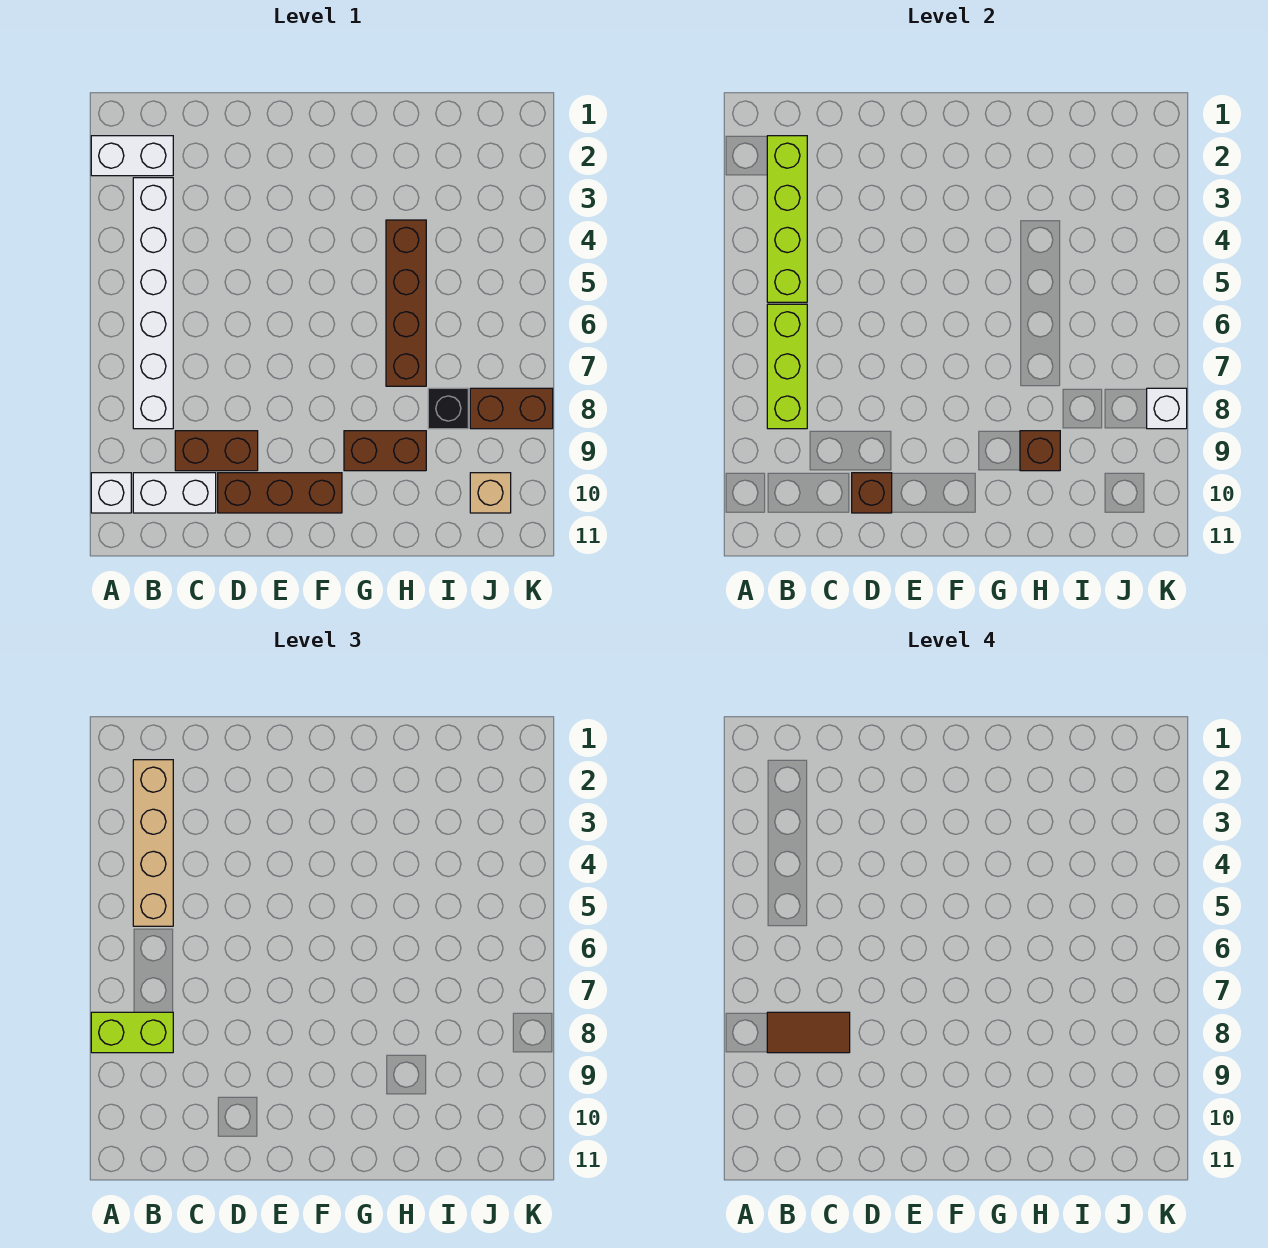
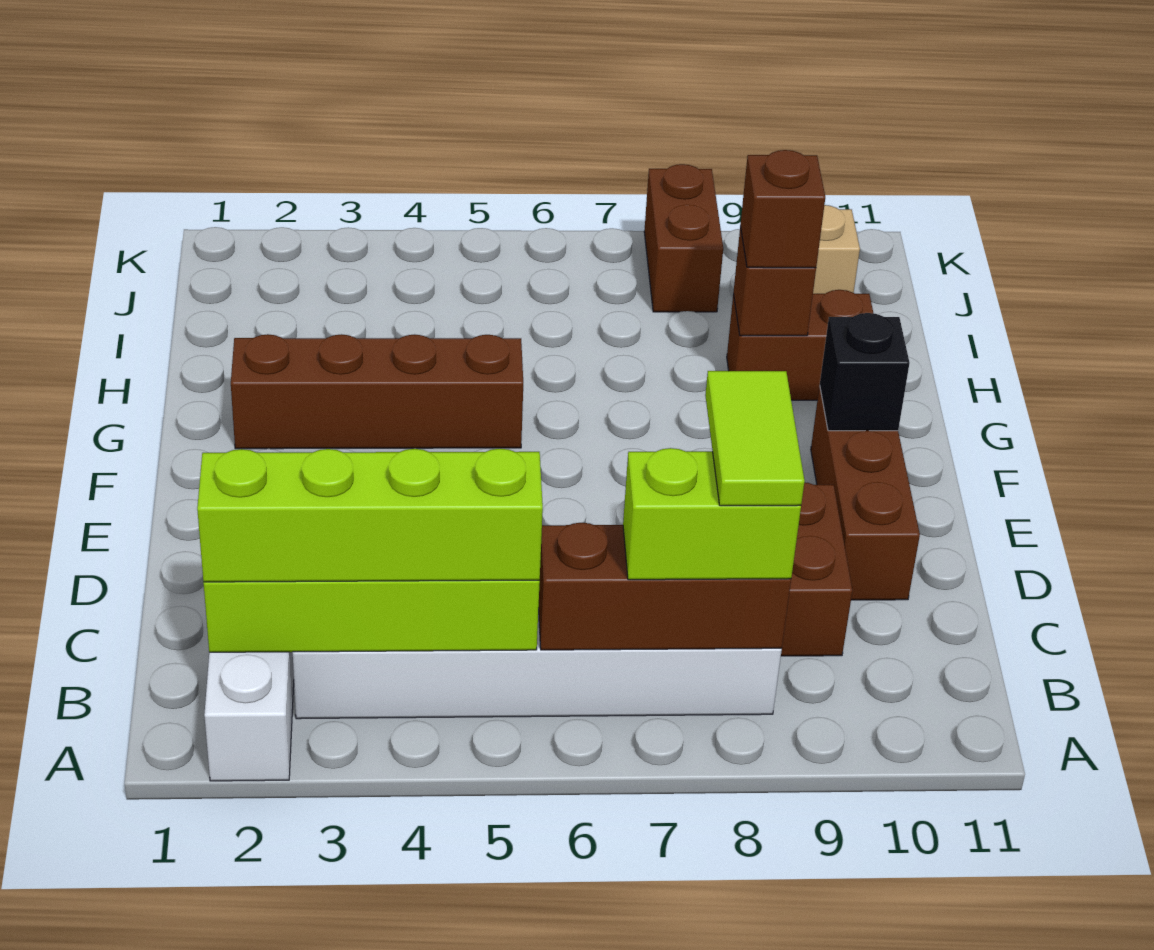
lime 1x2 brick [91,1012,173,1053] -> lime 1x2 brick turned to [623,448,801,580]
white 1x1 brick [91,473,131,513] -> none
tan 1x4 brick [133,760,173,926] -> lime 1x4 brick [197,449,543,582]
lime 1x3 brick [767,304,807,429] -> brown 1x3 brick [538,523,791,650]
brown 1x2 tile [767,1012,850,1053] -> lime 1x2 tile [705,371,805,506]
white 1x2 brick [133,473,216,513] -> none
brown 1x1 brick [852,473,892,513] -> brown 1x1 brick moved to [740,150,825,268]
brown 1x2 brick [344,431,426,471] -> brown 1x2 brick turned to [727,290,873,400]
brown 1x4 brick [386,220,426,386] -> brown 1x4 brick moved to [231,334,523,449]
black 1x1 brick [428,388,468,429] -> black 1x1 brick moved to [820,313,910,431]
white 1x1 brick [1147,388,1187,429] -> none

